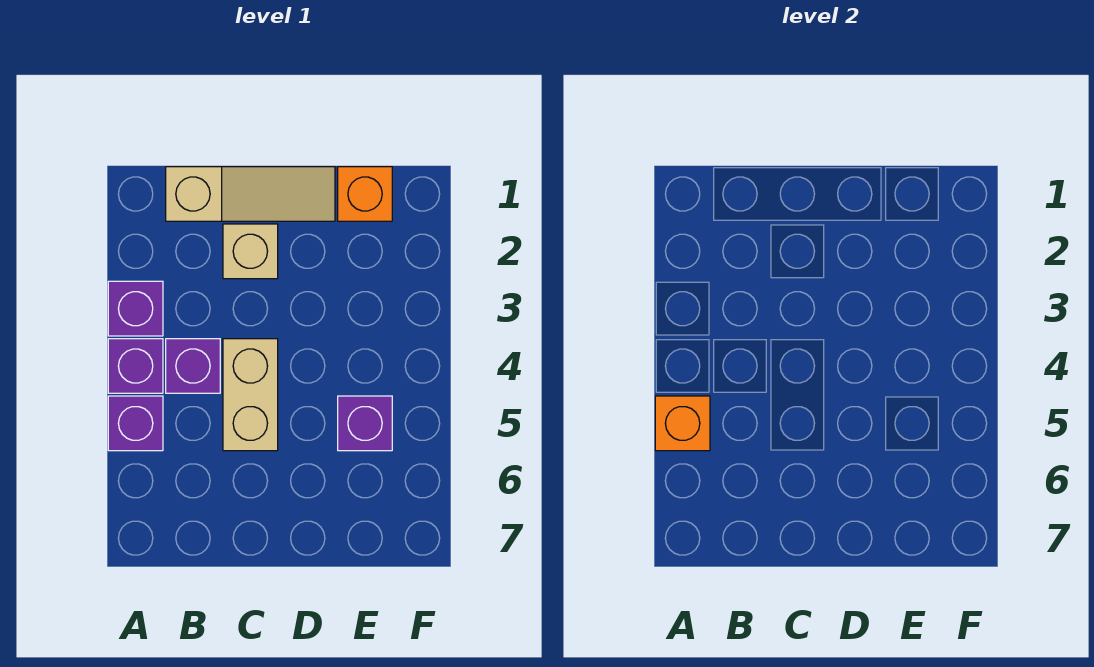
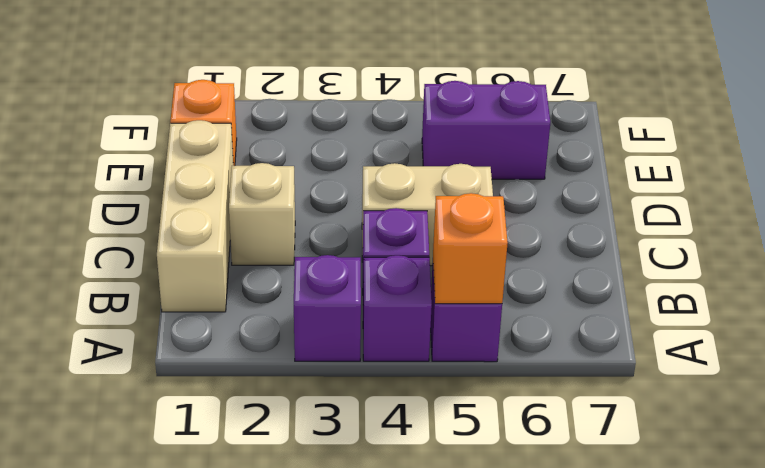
tan 1x3 slope [166,167,335,221] -> tan 1x3 brick [157,120,233,312]
purple 1x1 brick [338,396,392,451] -> purple 1x2 brick [422,81,550,179]

